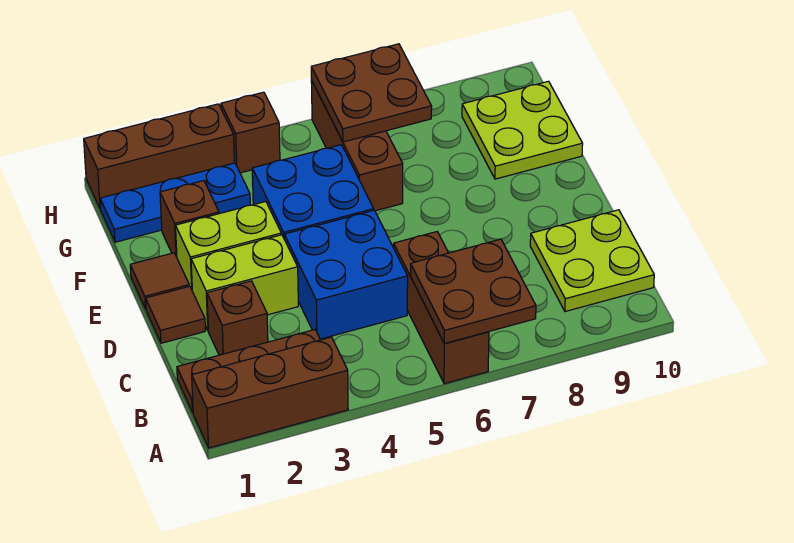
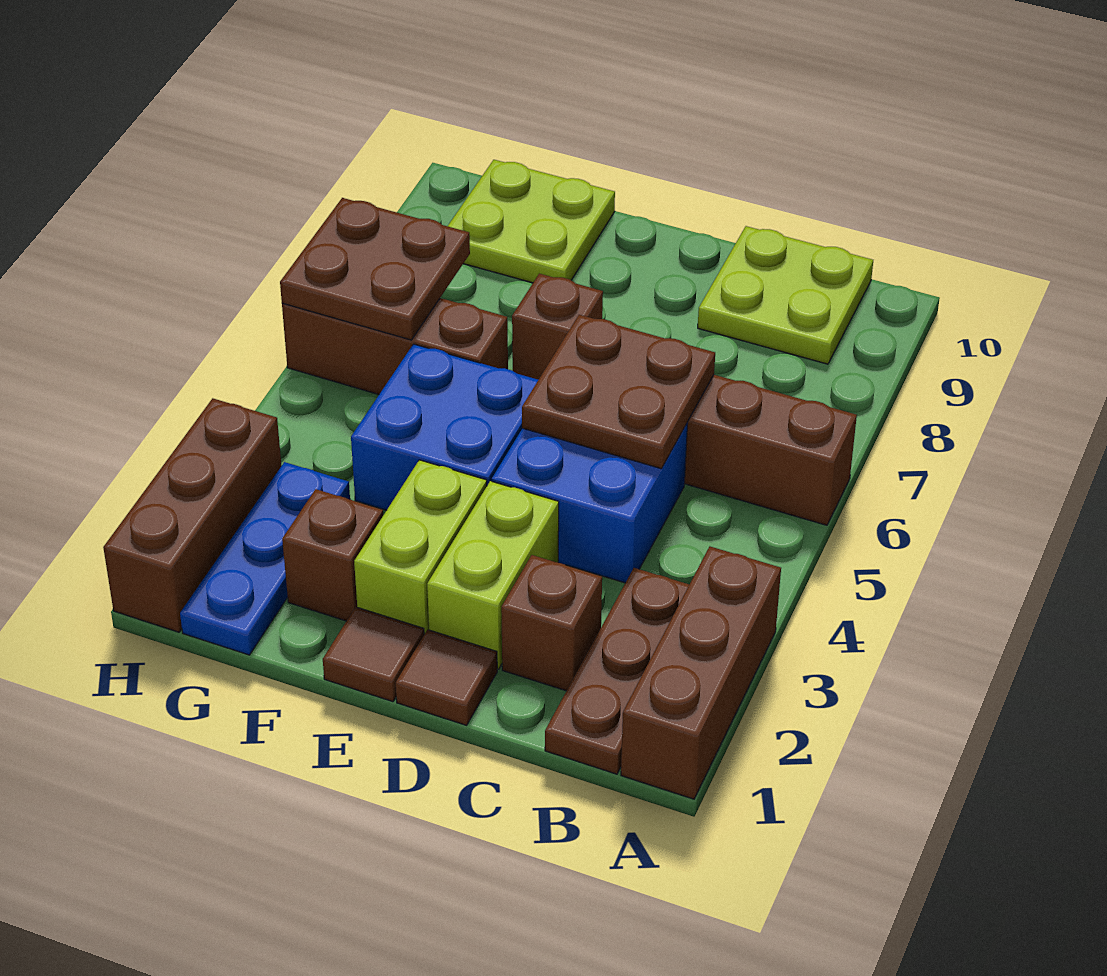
brown 2x2 plate [411,239,536,344] -> brown 2x2 plate moved to [522,315,715,469]
brown 1x1 brick [221,92,280,173] -> brown 1x1 brick moved to [512,274,603,380]

